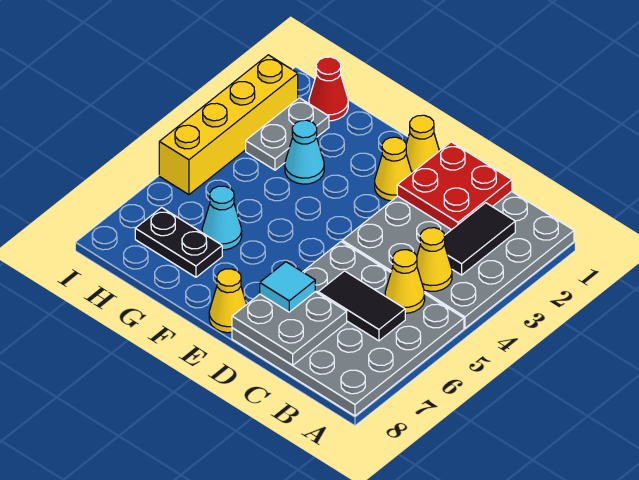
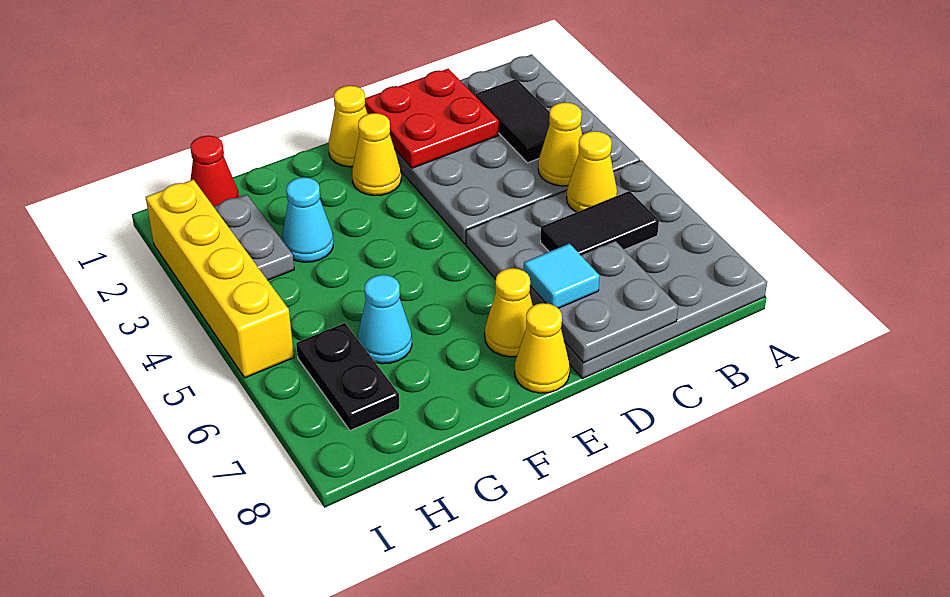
none -> yellow 1x1 cone [485,268,533,357]
black 1x2 plate [135,208,222,277] -> black 1x2 plate turned to [296,323,400,431]

